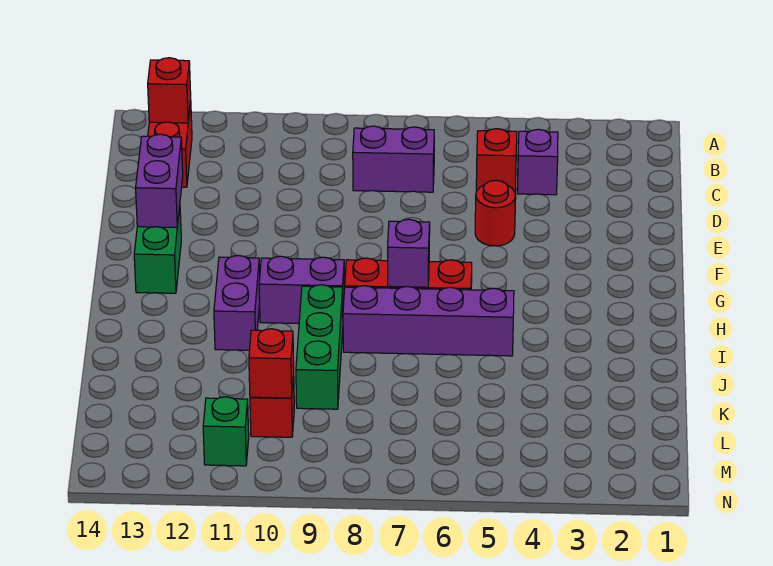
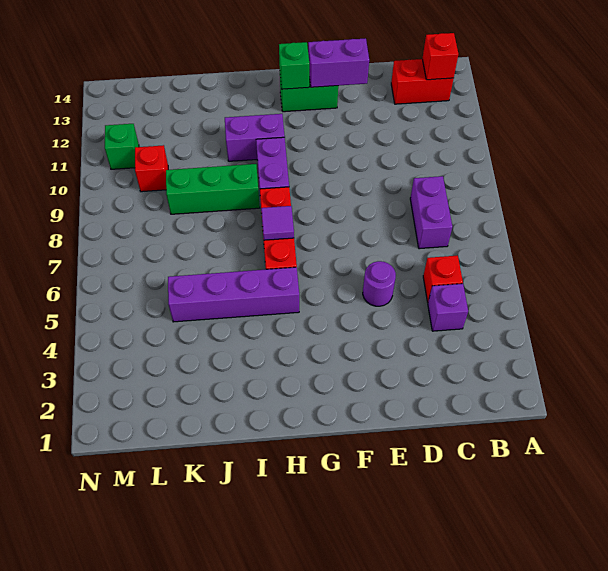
red 1x1 round brick [475,180,516,246] -> purple 1x1 round brick [363,261,396,306]
none -> green 1x1 brick [279,42,309,89]
purple 1x1 brick [388,219,430,287] -> purple 1x1 tile [261,206,294,240]
purple 1x4 brick [343,286,514,356] -> purple 1x4 brick turned to [168,267,299,322]
red 1x1 brick [249,329,294,398] -> none

